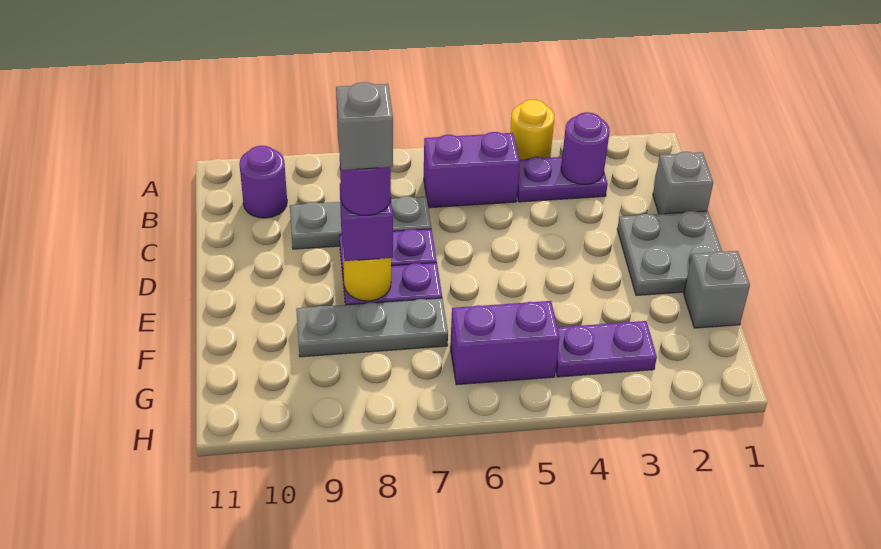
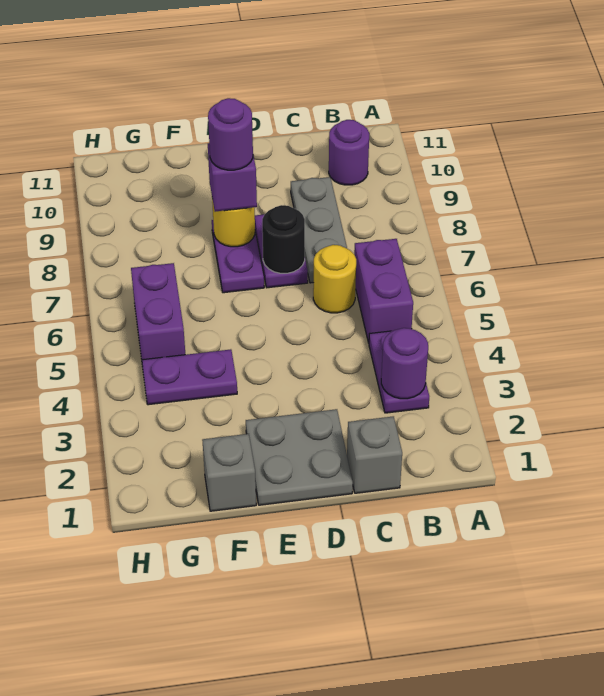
yellow 1x1 round brick [510,100,554,159] -> yellow 1x1 round brick moved to [313,245,356,313]
none -> black 1x1 round brick [262,205,305,273]
grey 1x1 brick [336,82,393,170] -> none
grey 1x3 plate [296,298,448,357] -> none
purple 1x2 plate [556,321,657,377] -> purple 1x2 plate turned to [142,349,237,405]

